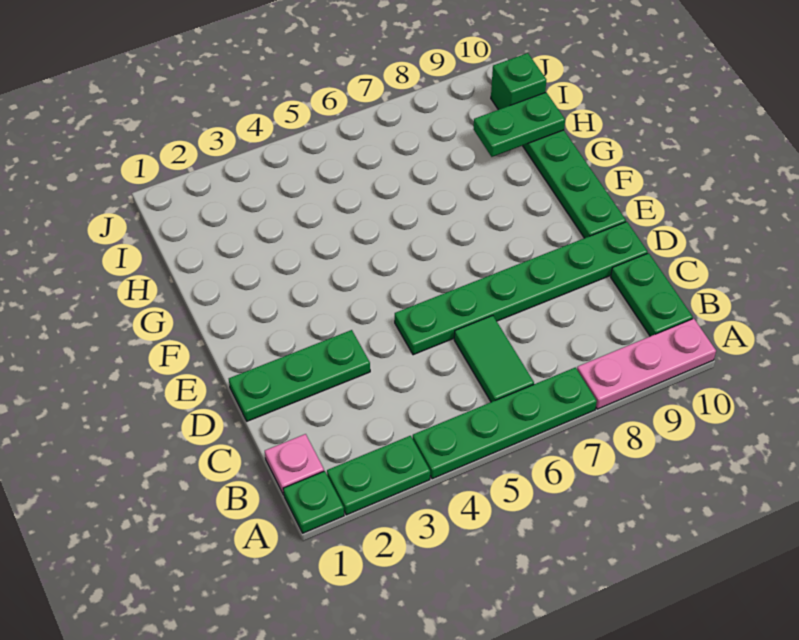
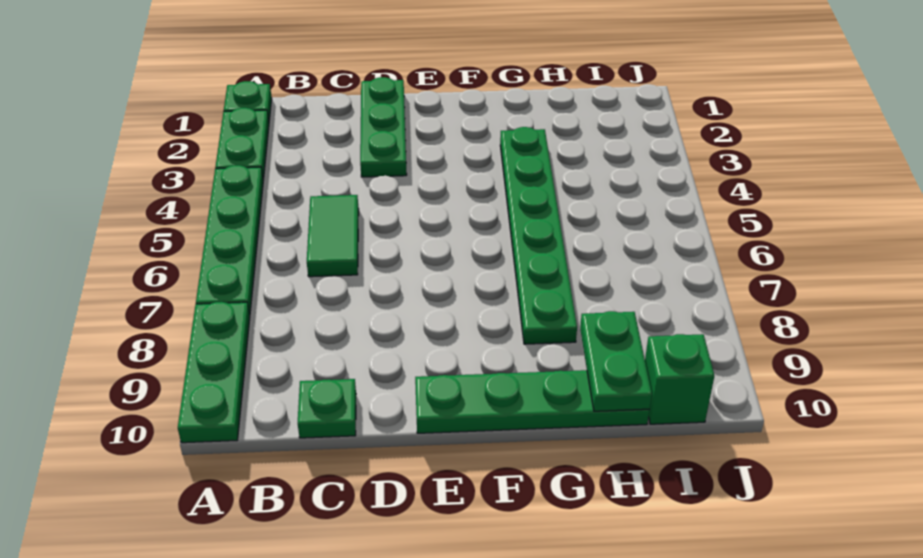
pink 1x3 plate [577,319,716,409] -> green 1x3 plate [178,302,250,443]
pink 1x1 plate [265,434,324,495] -> none
green 1x2 tile [454,315,534,402] -> green 1x2 tile turned to [307,195,359,277]
green 1x2 plate [611,253,693,336] -> green 1x1 plate [298,379,356,438]
green 1x6 plate [395,222,648,355] -> green 1x6 plate moved to [500,127,577,344]

